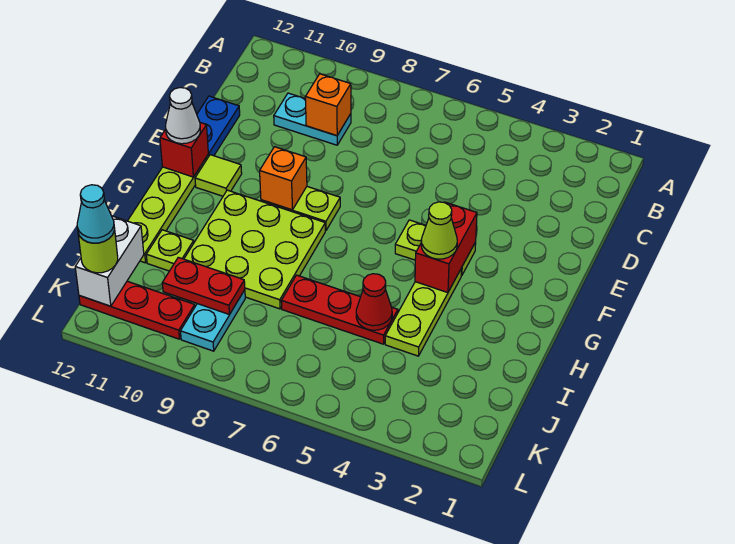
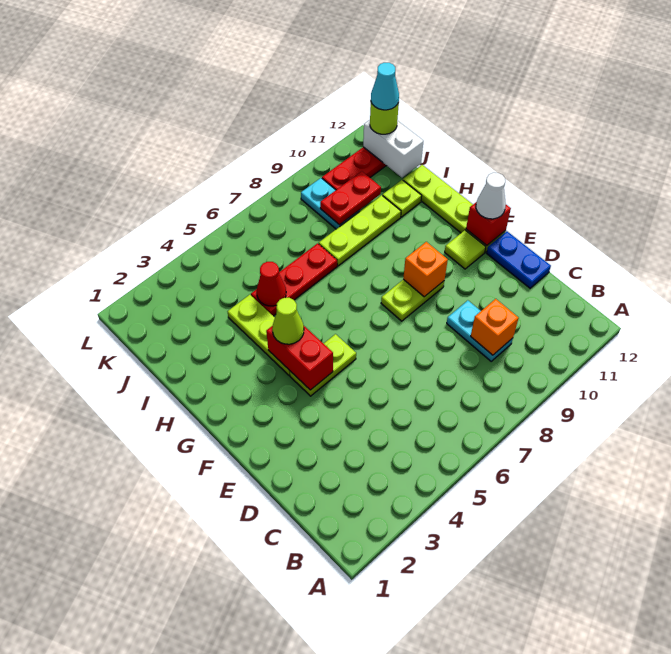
cyan 1x2 plate [274,93,351,145] -> cyan 1x2 plate turned to [447,300,513,361]
lime 3x3 plate [184,190,325,309] -> lime 1x3 plate [319,195,401,266]

